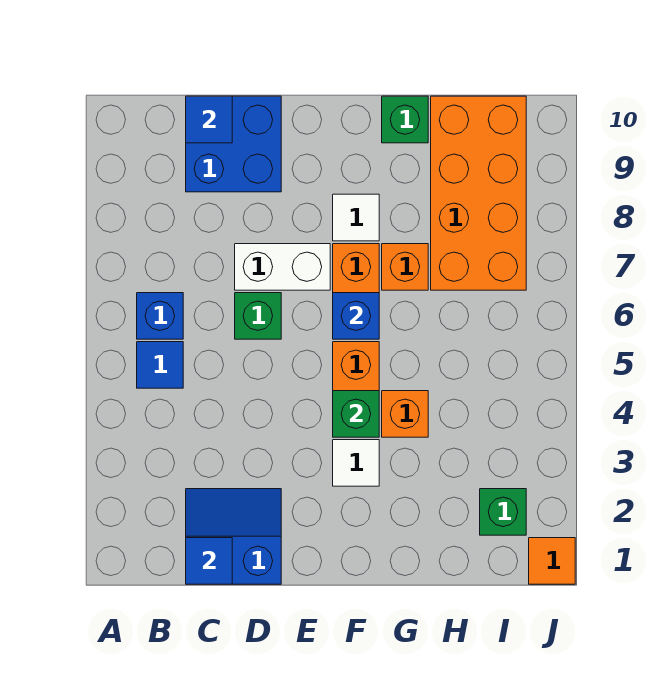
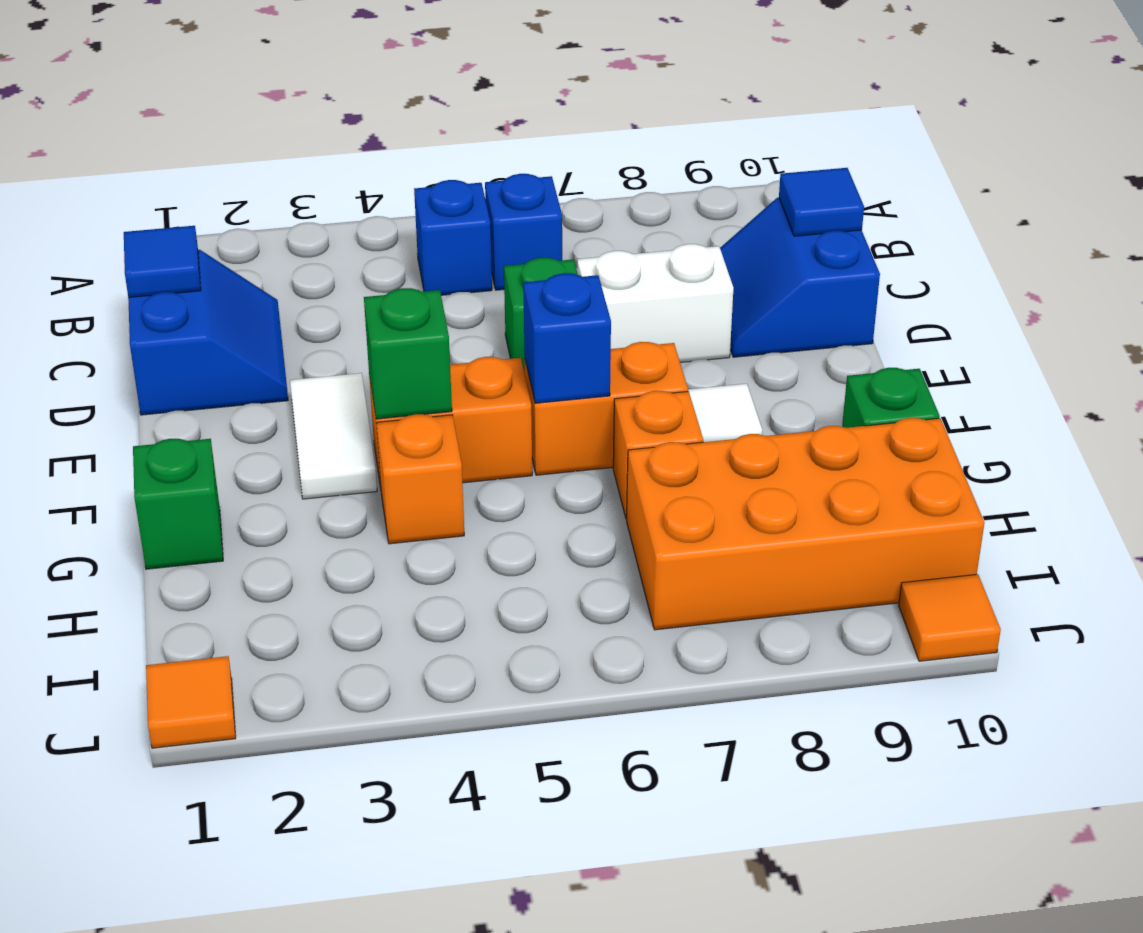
blue 1x1 tile [137,342,183,388] -> blue 1x1 brick [414,180,492,295]
blue 2x2 brick [186,96,281,192] -> blue 2x2 slope [720,198,880,357]
white 1x2 brick [235,244,330,290] -> white 1x2 brick turned to [577,244,733,362]
white 1x1 tile [333,440,379,486] -> white 1x2 tile [290,373,377,499]
green 1x1 brick [480,489,526,535] -> green 1x1 brick moved to [133,439,223,569]
none -> orange 1x1 tile [899,574,1001,661]

